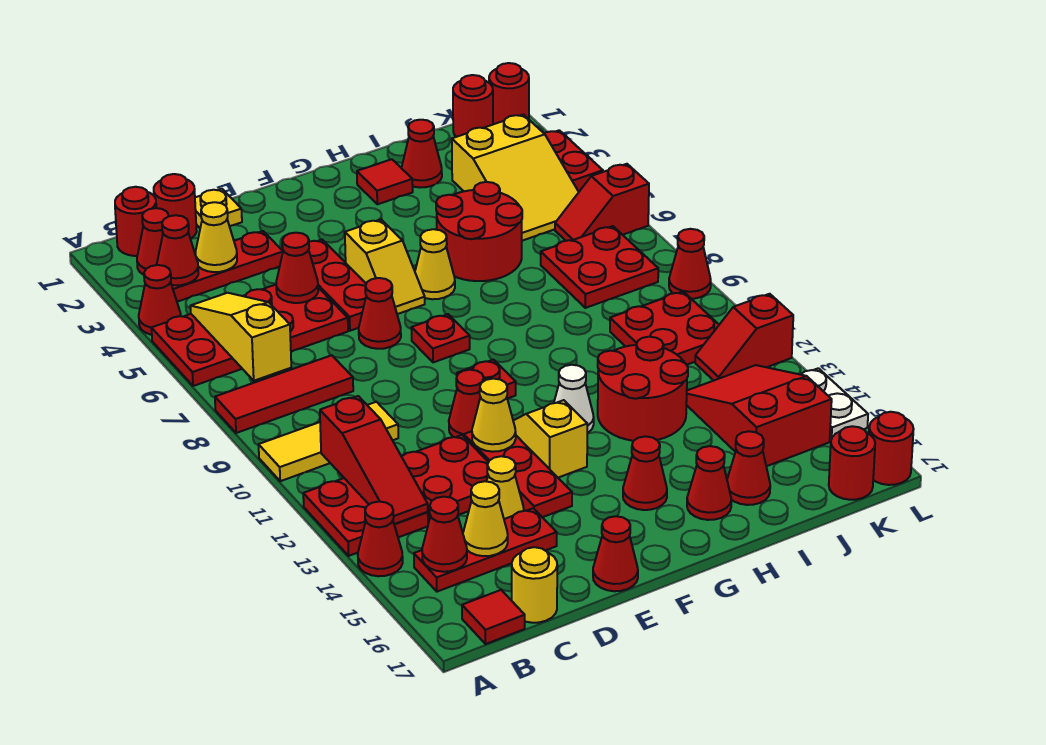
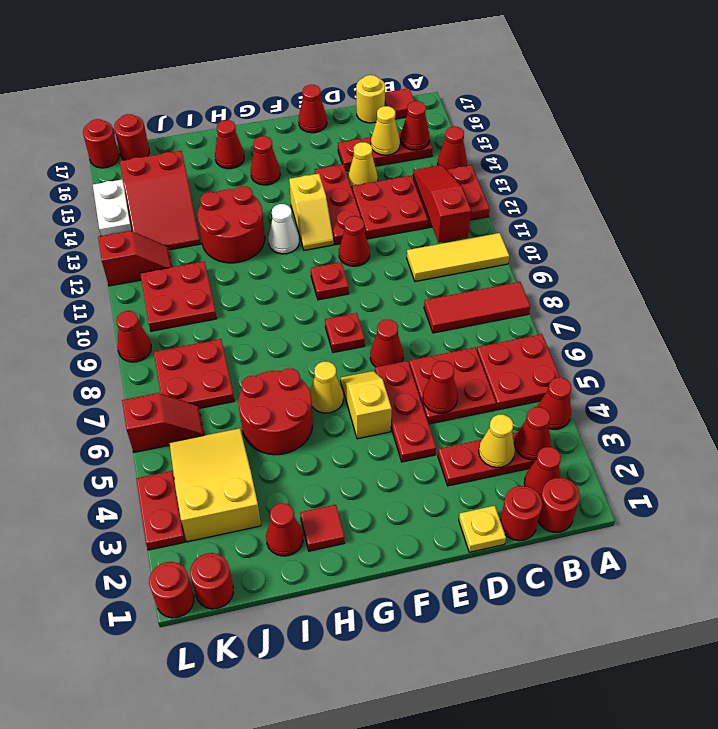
yellow 1x3 slope [190,293,291,381] -> none
yellow 1x1 cone [472,379,516,452] -> none
red 1x1 cone [727,431,770,505] -> none

